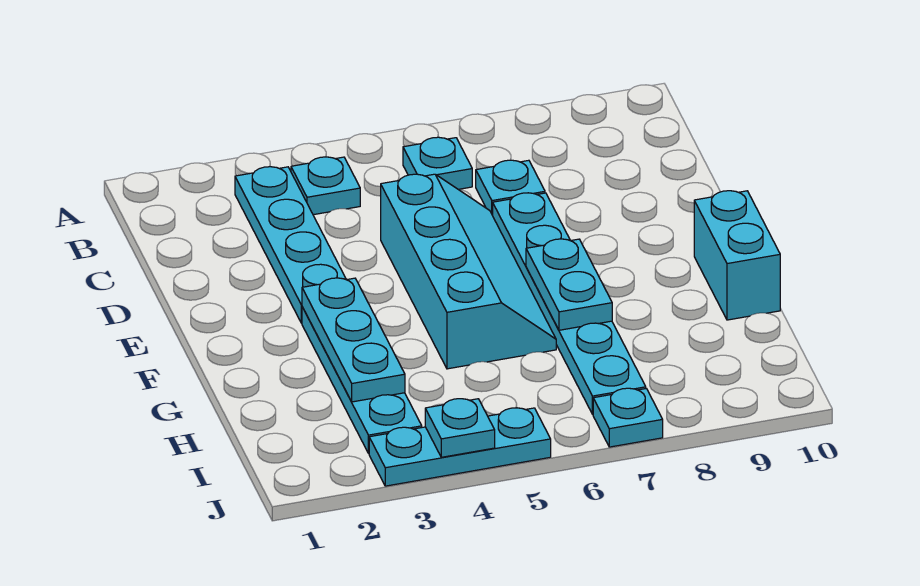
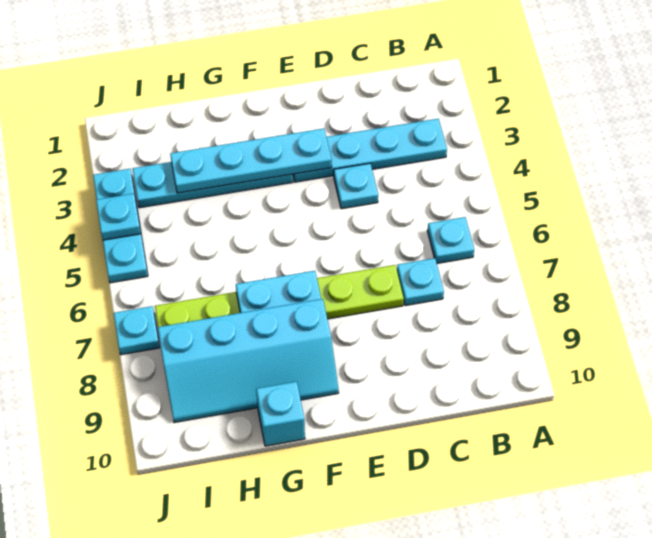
cyan 1x1 plate [291,157,360,215] -> cyan 1x1 plate moved to [334,163,378,209]
cyan 2x4 slope [381,174,556,369] -> cyan 2x4 slope moved to [158,299,339,423]
cyan 1x6 plate [493,193,646,414] -> lime 1x6 plate [155,265,404,327]
cyan 1x3 plate [302,278,405,402] -> cyan 1x4 plate [170,129,332,193]
cyan 1x2 brick [694,191,780,320] -> cyan 1x1 brick [256,381,305,446]

